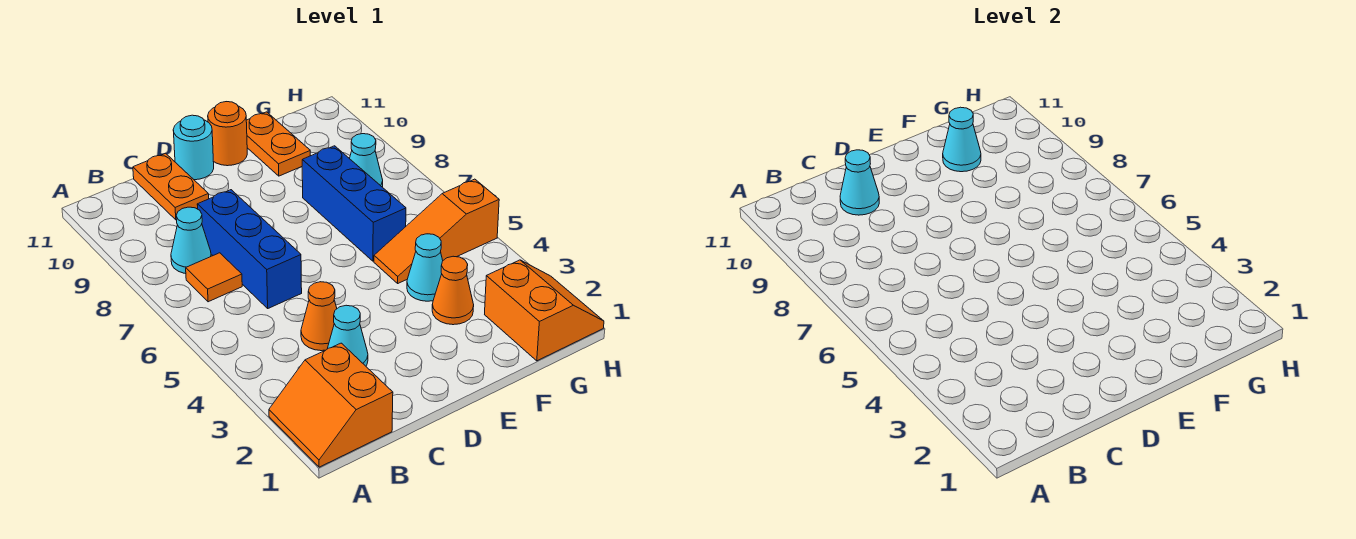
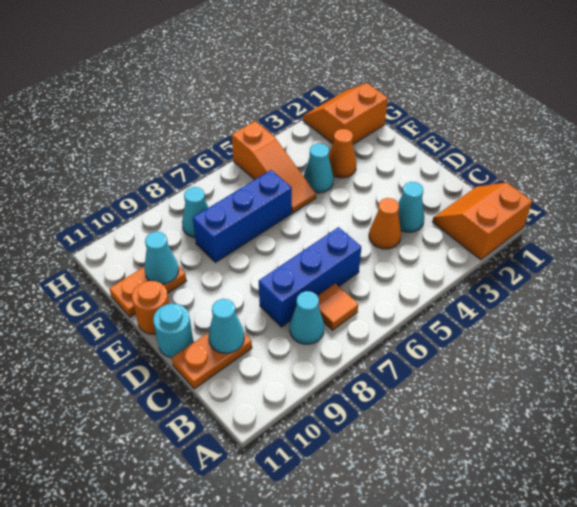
orange 2x2 slope [269,343,393,467] -> orange 2x2 slope turned to [432,183,532,260]

